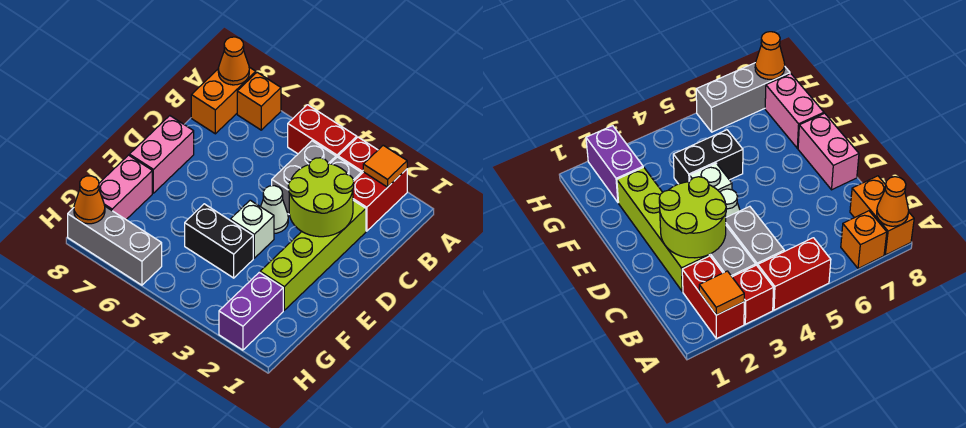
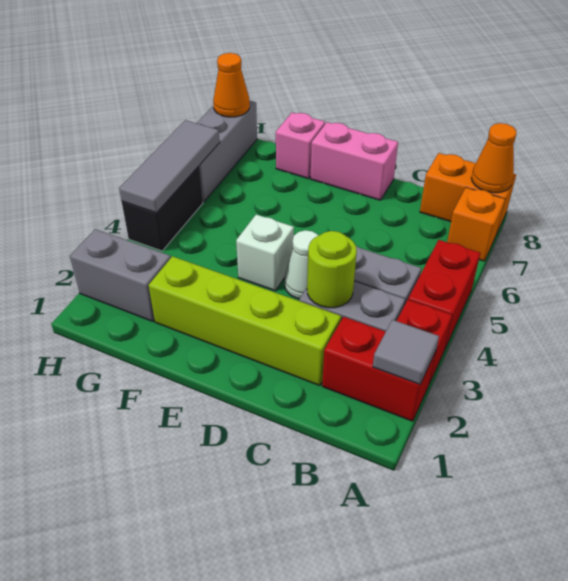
orange 1x1 tile [363,145,407,187] -> grey 1x1 tile [373,320,439,384]
lime 2x2 round brick [288,158,354,237] -> lime 1x1 round brick [307,231,357,308]
black 1x2 brick [185,204,253,278] -> black 1x2 brick moved to [122,166,203,251]
pink 1x2 brick [99,155,152,219] -> pink 1x1 brick [276,112,325,179]
purple 1x2 brick [219,272,283,350] -> grey 1x2 brick [70,229,171,322]
none -> grey 1x3 tile [119,120,220,213]

